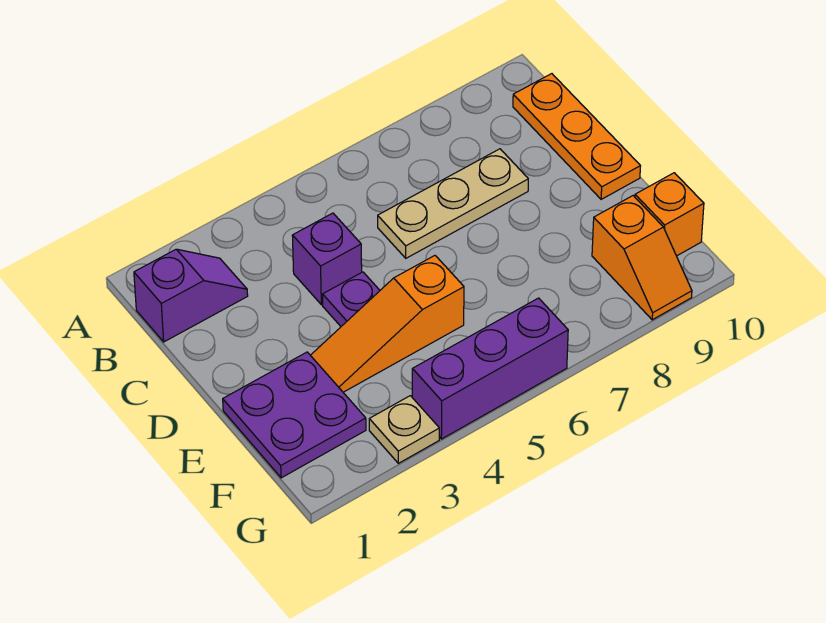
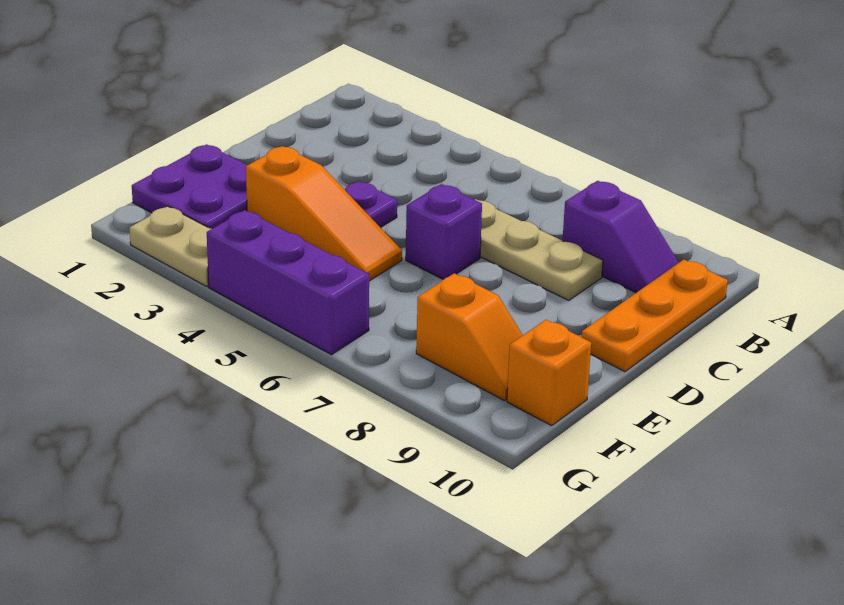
purple 1x2 slope [134,249,248,342] -> purple 1x2 slope moved to [563,181,679,293]
purple 1x1 brick [292,213,362,305] -> purple 1x1 brick moved to [406,184,482,279]
orange 1x3 slope [310,256,464,392] -> orange 1x3 slope turned to [246,146,402,281]
orange 1x2 slope [592,196,692,320] -> orange 1x2 slope turned to [416,273,523,401]
tan 1x1 plate [369,396,439,463] -> tan 1x2 plate [130,206,211,287]

